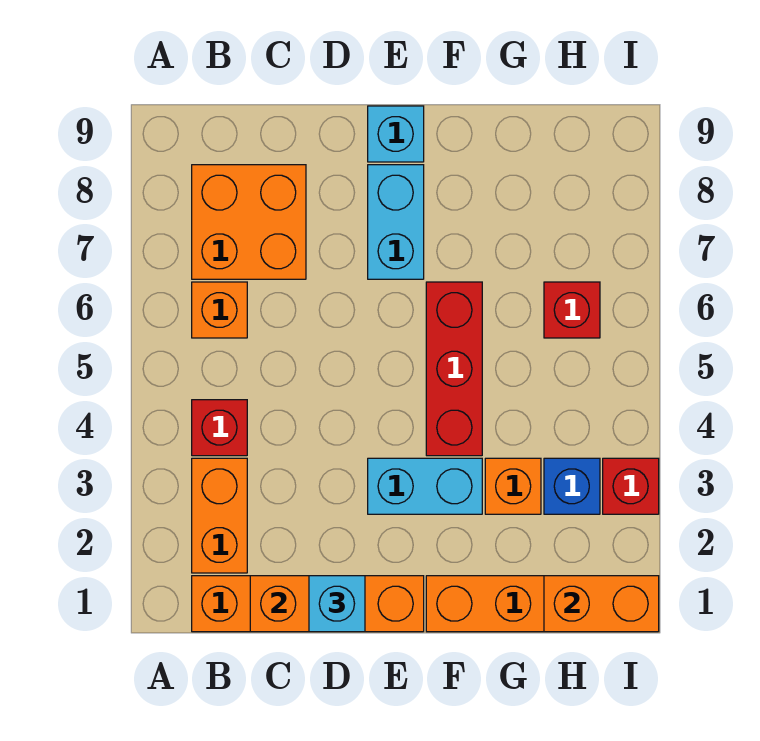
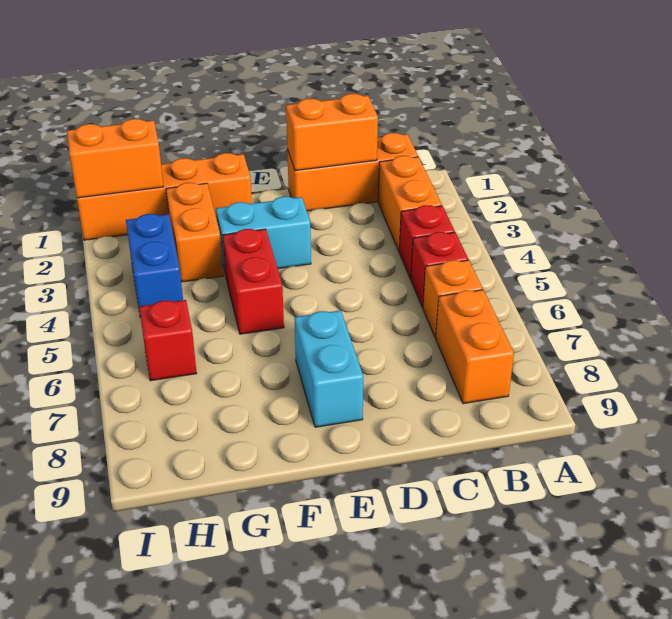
orange 1x4 brick [192,576,424,632] -> orange 1x3 brick [287,133,418,211]
orange 2x2 brick [192,165,306,279] -> orange 1x2 brick [436,290,514,404]
cyan 1x1 brick [309,576,365,632] -> none
cyan 1x1 brick [368,106,424,162] -> none
red 1x3 brick [426,282,482,456] -> red 1x2 brick [223,229,284,334]
orange 1x1 brick [485,458,541,514] -> orange 1x2 brick [166,182,223,282]
blue 1x1 brick [544,458,600,514] -> blue 1x2 brick [126,214,183,317]
red 1x1 brick [603,458,659,514] -> red 1x1 brick moved to [411,232,468,308]

